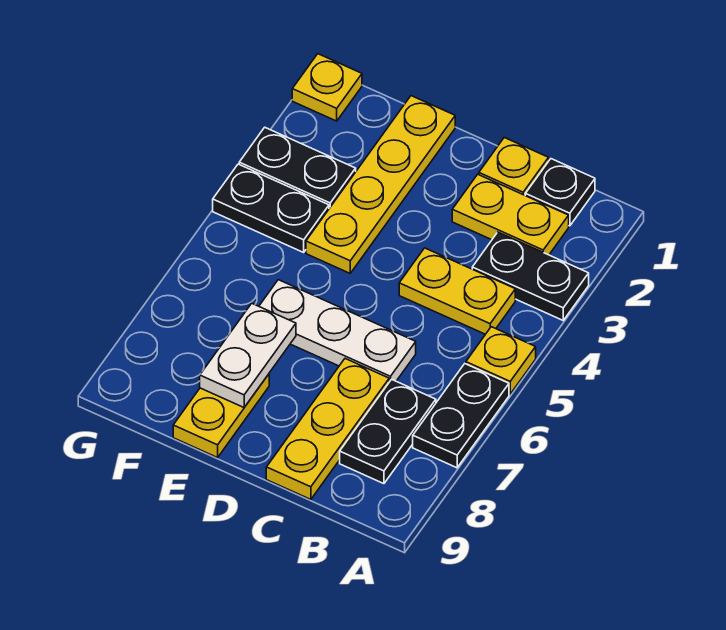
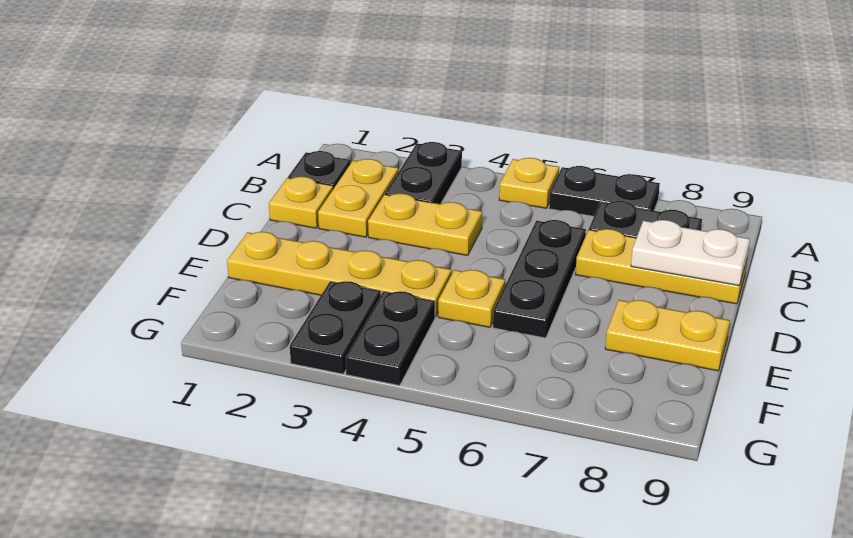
yellow 1x2 plate [399,248,515,334] -> yellow 1x2 plate turned to [368,193,482,256]
white 1x3 plate [259,280,416,382] -> black 1x3 plate [493,220,586,338]
white 1x2 plate [200,303,296,407] -> white 1x2 plate moved to [631,220,750,286]
yellow 1x1 plate [292,54,362,121] -> yellow 1x1 plate moved to [438,270,505,327]

